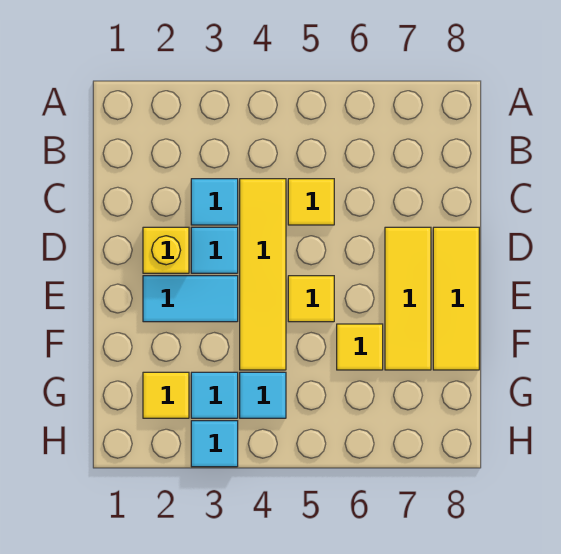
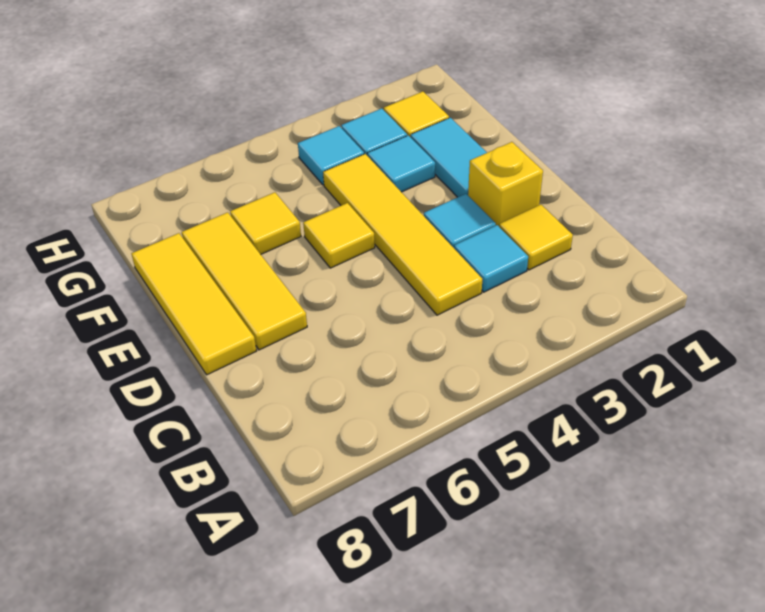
yellow 1x1 tile [288,179,334,225] -> yellow 1x1 tile moved to [499,205,573,270]
cyan 1x2 tile [143,276,238,322] -> cyan 1x2 tile turned to [411,118,487,197]
cyan 1x1 tile [191,421,238,467] -> cyan 1x1 tile moved to [368,135,435,192]

